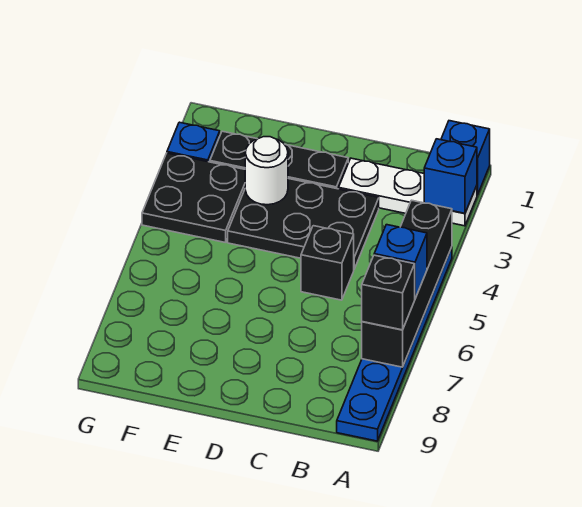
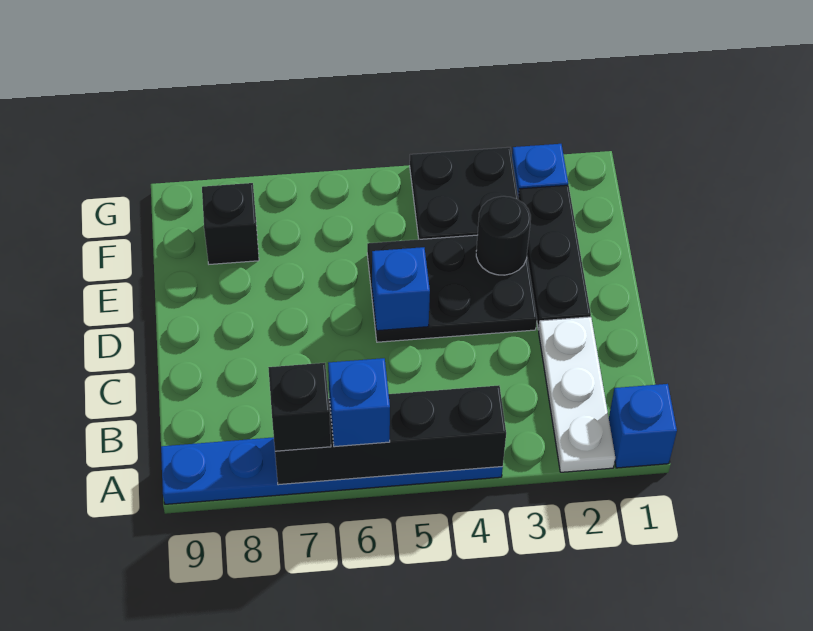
blue 1x1 brick [424,139,477,213] -> blue 1x1 brick moved to [372,247,430,331]
black 2x3 plate [228,179,379,269] -> black 2x3 plate turned to [367,235,537,342]
black 1x1 brick [301,226,354,300] -> black 1x1 brick moved to [202,183,259,264]
white 1x1 round brick [245,137,288,205] -> black 1x1 round brick [476,196,531,275]

